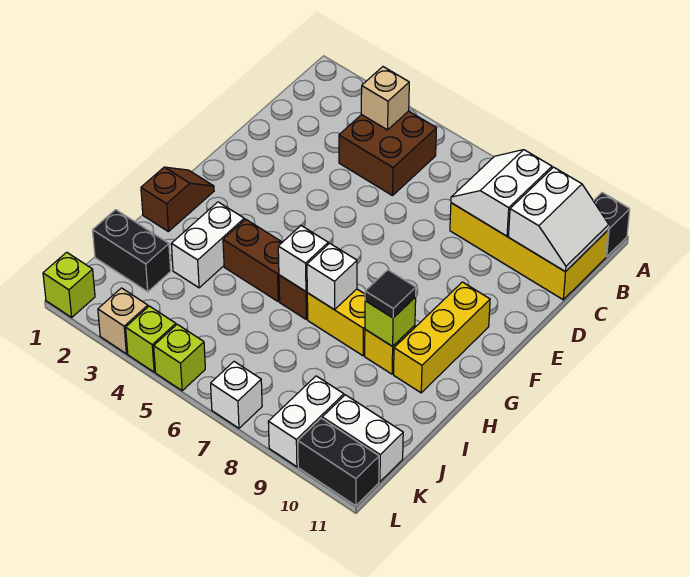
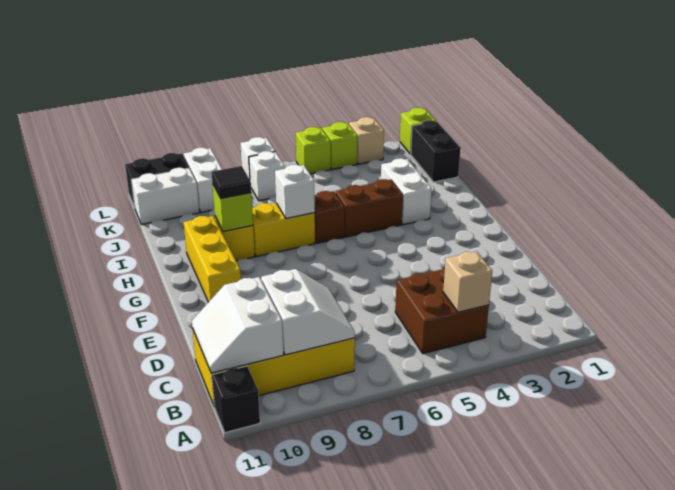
brown 1x2 slope [141,167,214,231] -> none
white 1x1 brick [278,226,328,291] -> white 1x1 brick moved to [249,151,285,201]
black 1x2 brick [93,210,171,292] -> black 1x2 brick turned to [411,120,461,182]

